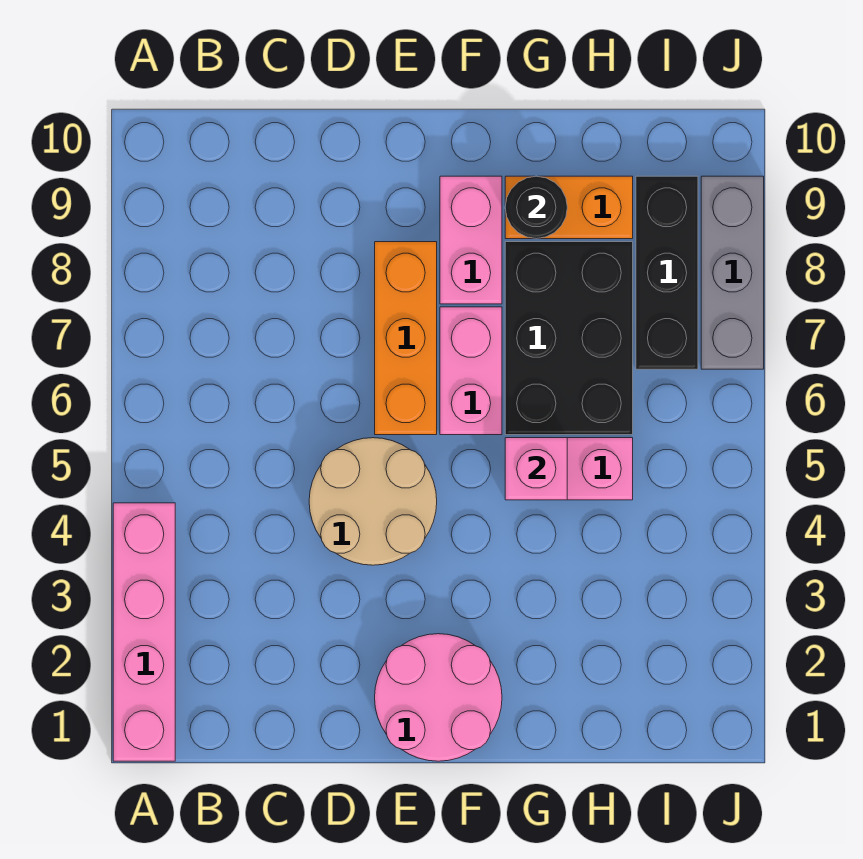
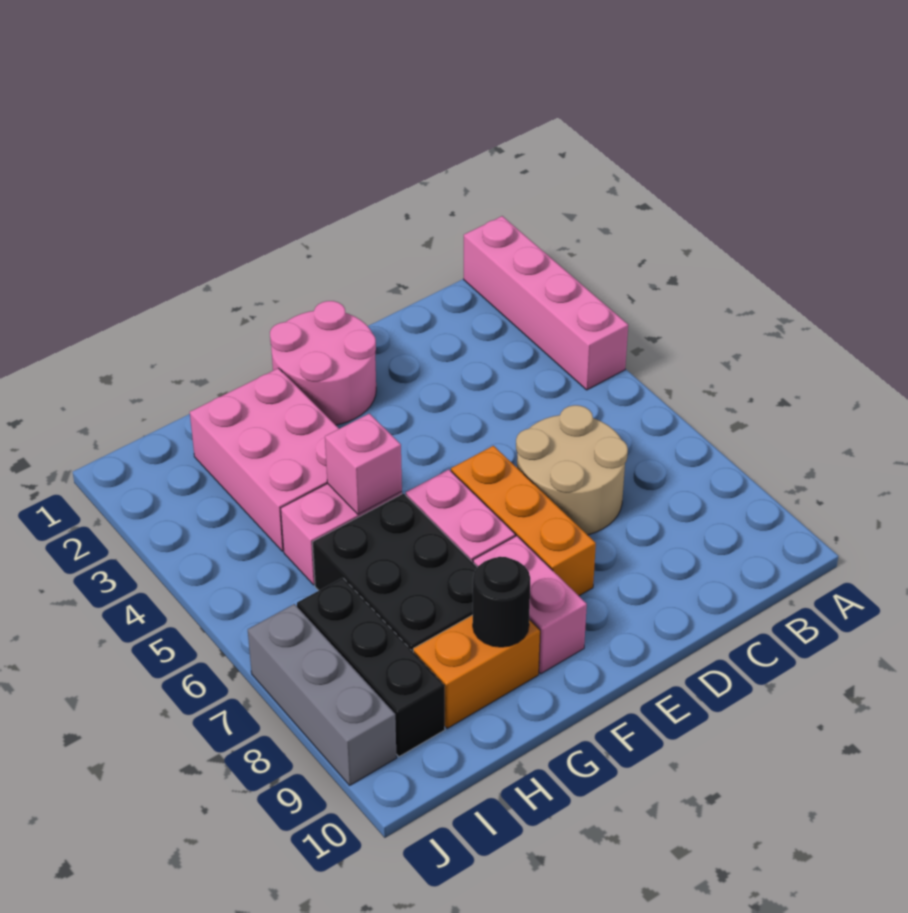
tan 2x2 round brick [309,438,437,565] -> tan 2x2 round brick moved to [516,405,628,535]
none -> pink 2x3 brick [190,368,339,551]

